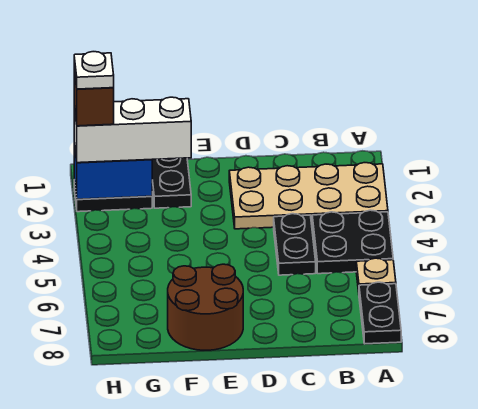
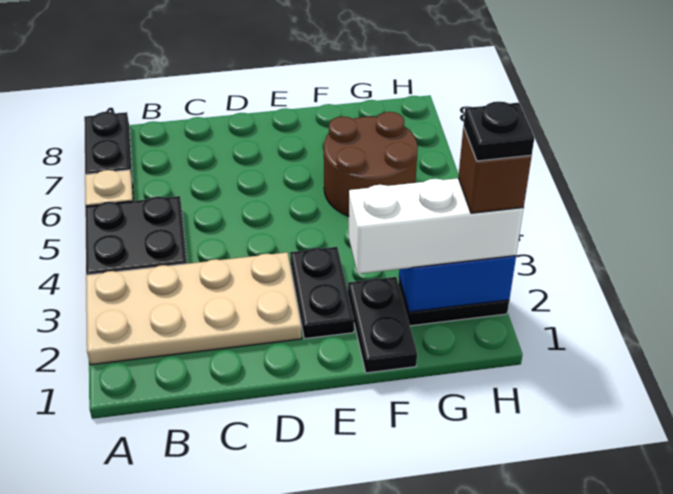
black 1x2 plate [274,214,316,275] -> black 1x2 plate moved to [290,247,354,339]
brown 2x2 round brick [168,264,243,350] -> brown 2x2 round brick moved to [324,112,418,216]
white 1x1 plate [74,52,114,89] -> black 1x1 plate [463,102,534,161]

